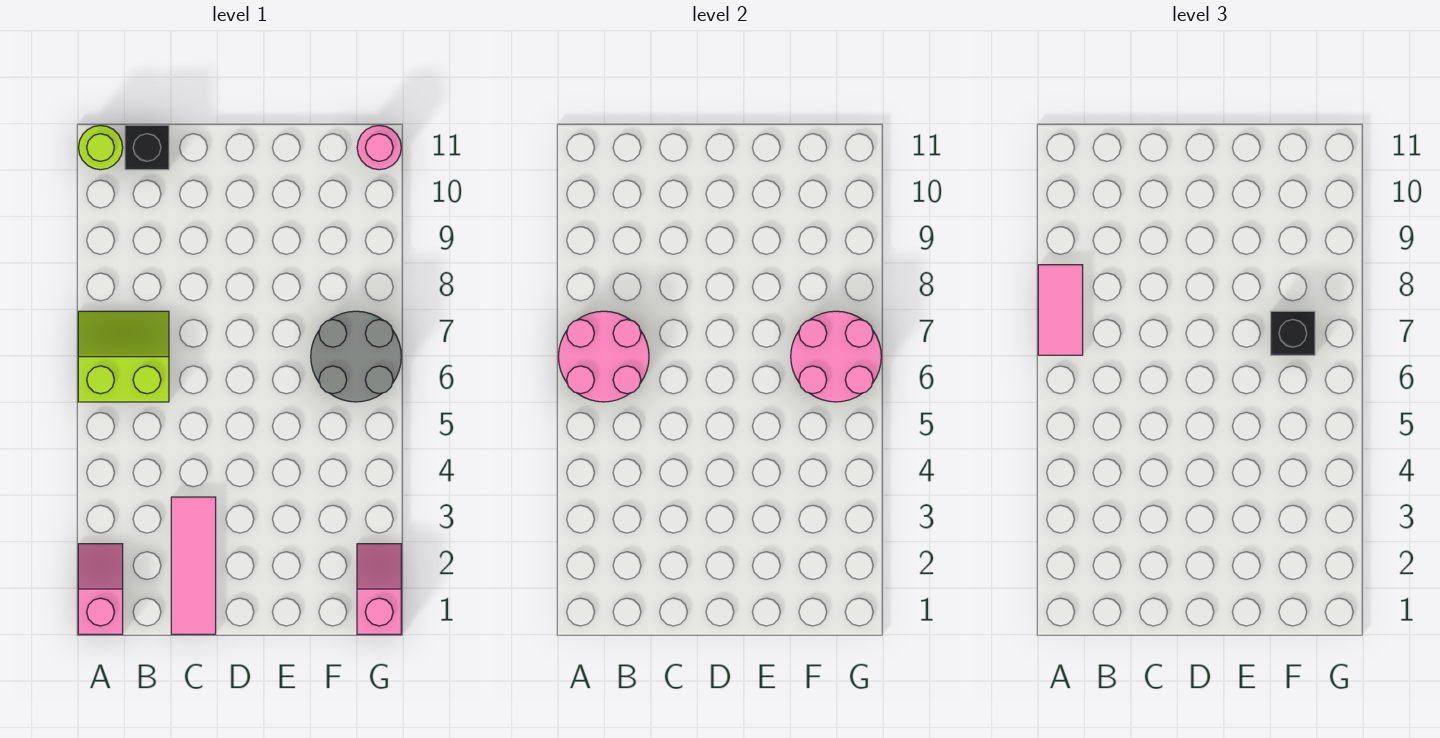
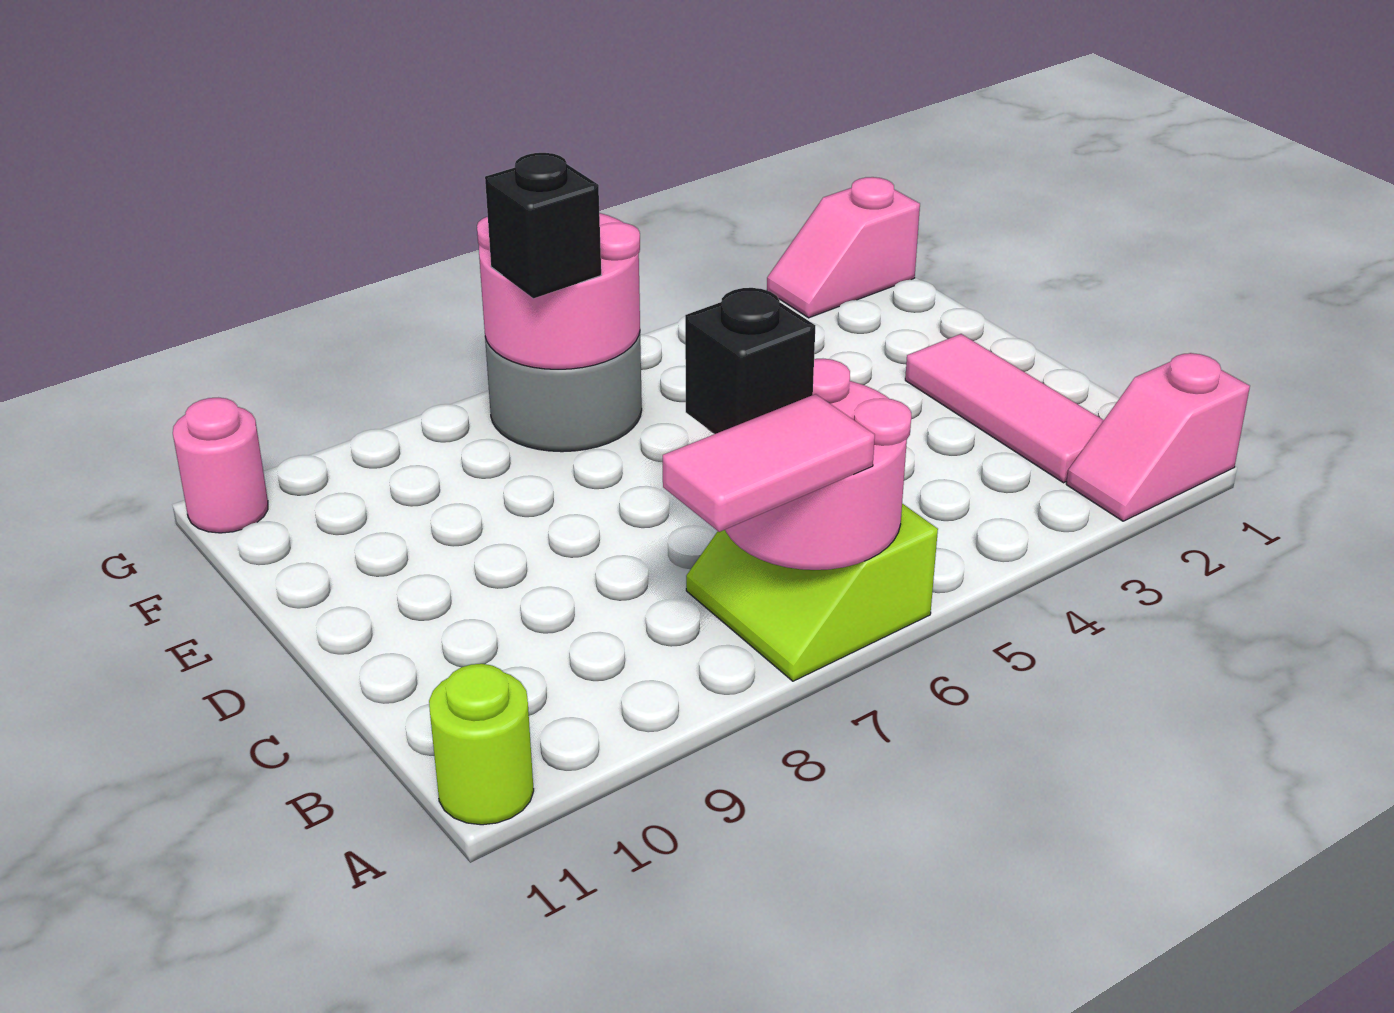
black 1x1 brick [125,125,169,170] -> black 1x1 brick moved to [685,288,815,434]
pink 1x3 tile [171,497,216,634] -> pink 1x3 tile turned to [905,334,1104,483]

